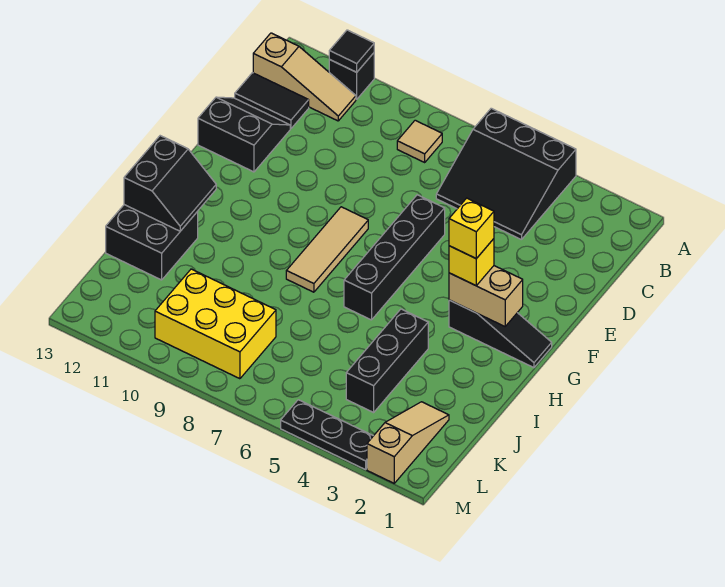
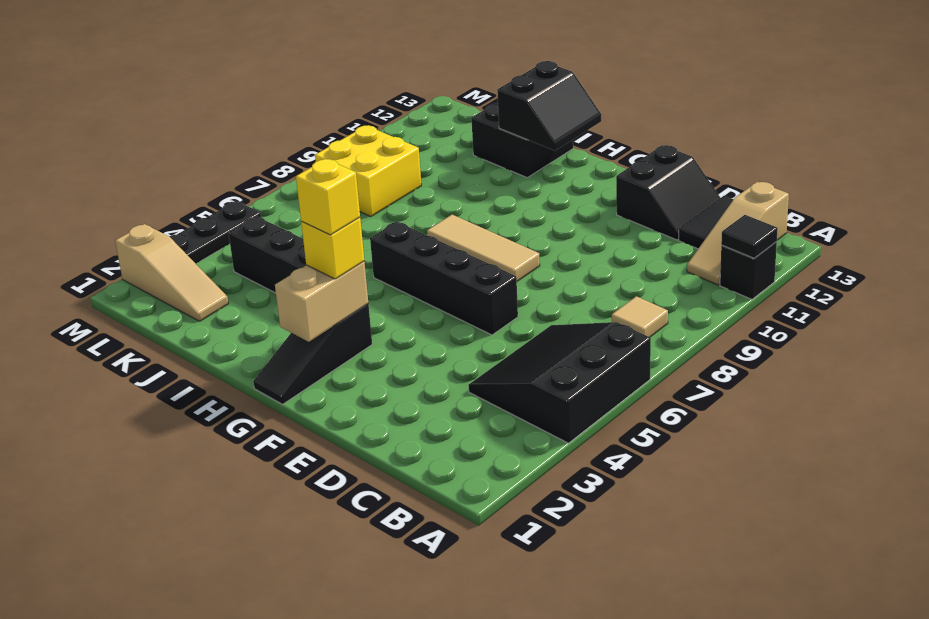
black 2x2 slope [124,136,216,231] -> black 2x2 slope turned to [497,61,601,151]
yellow 2x3 brick [155,269,276,379] -> yellow 2x2 brick [315,125,421,217]

